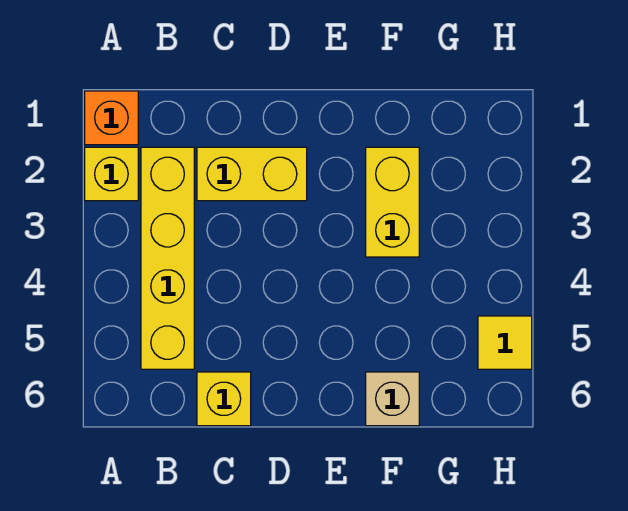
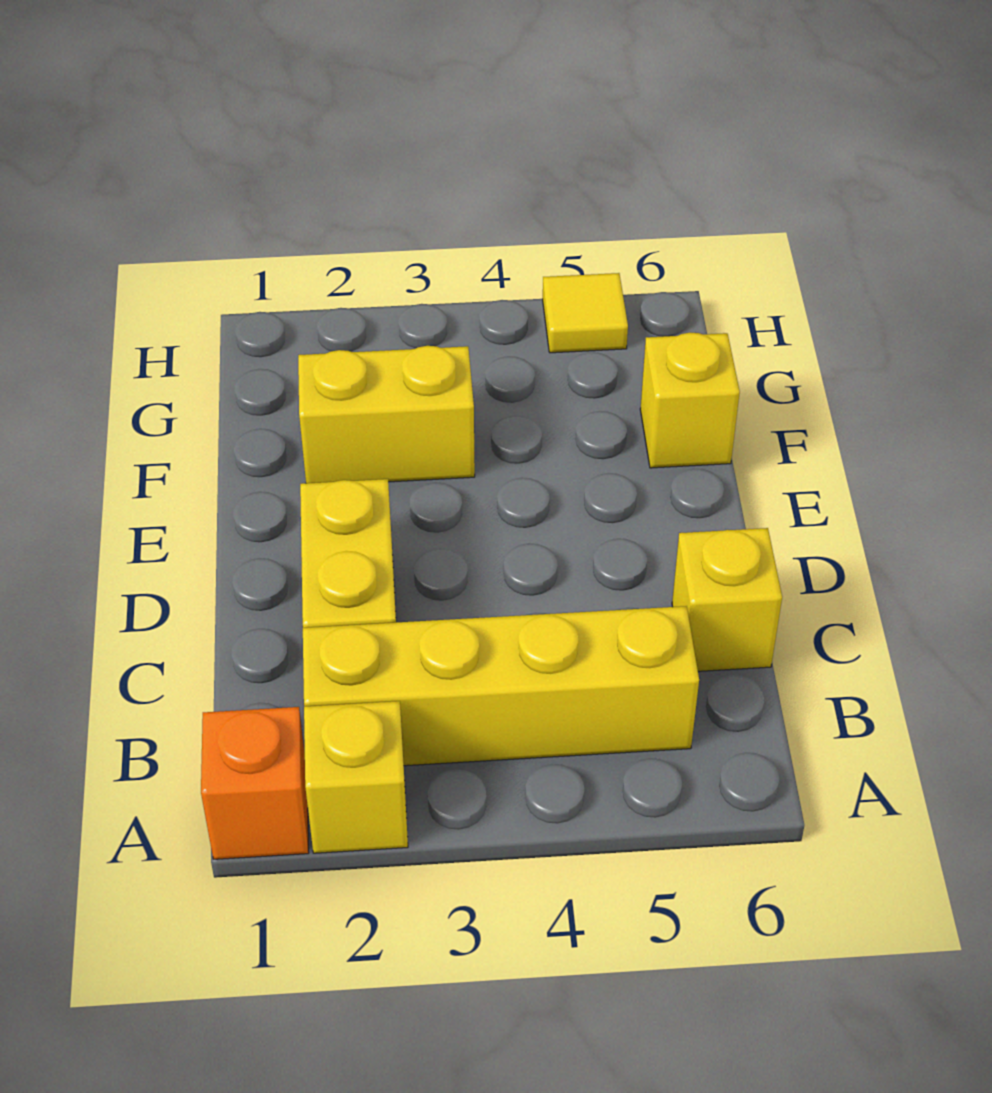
tan 1x1 brick [366,372,419,426] -> yellow 1x1 brick [640,333,740,468]

